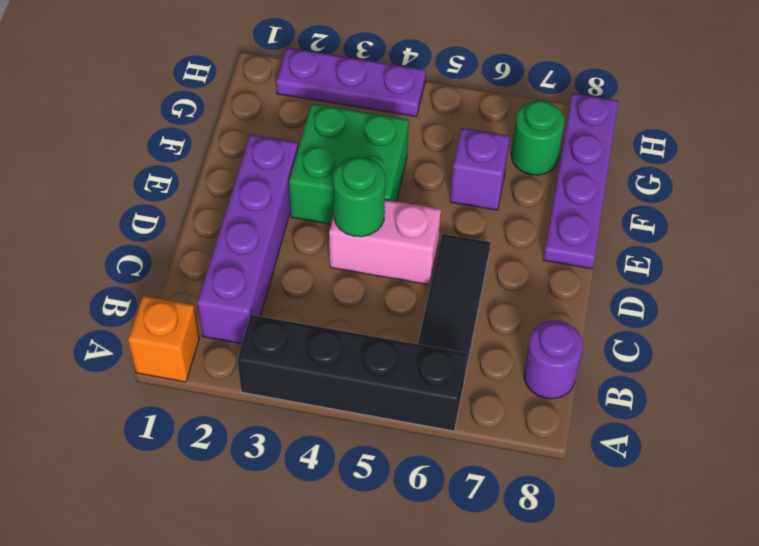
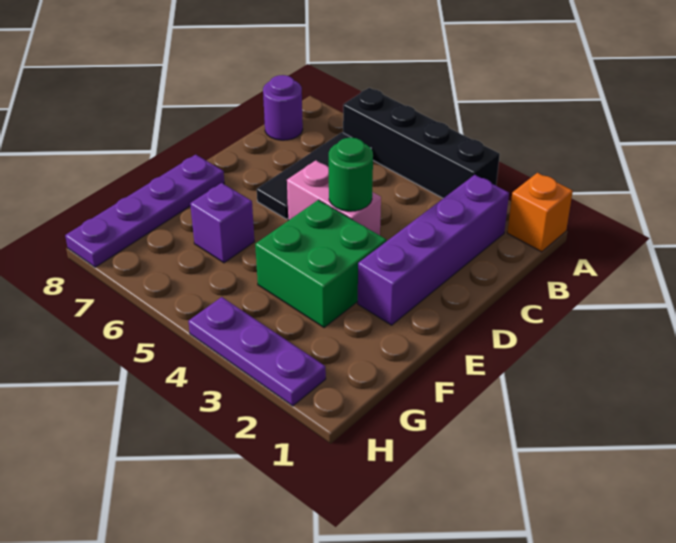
green 1x1 round brick [511,101,564,175] -> none

